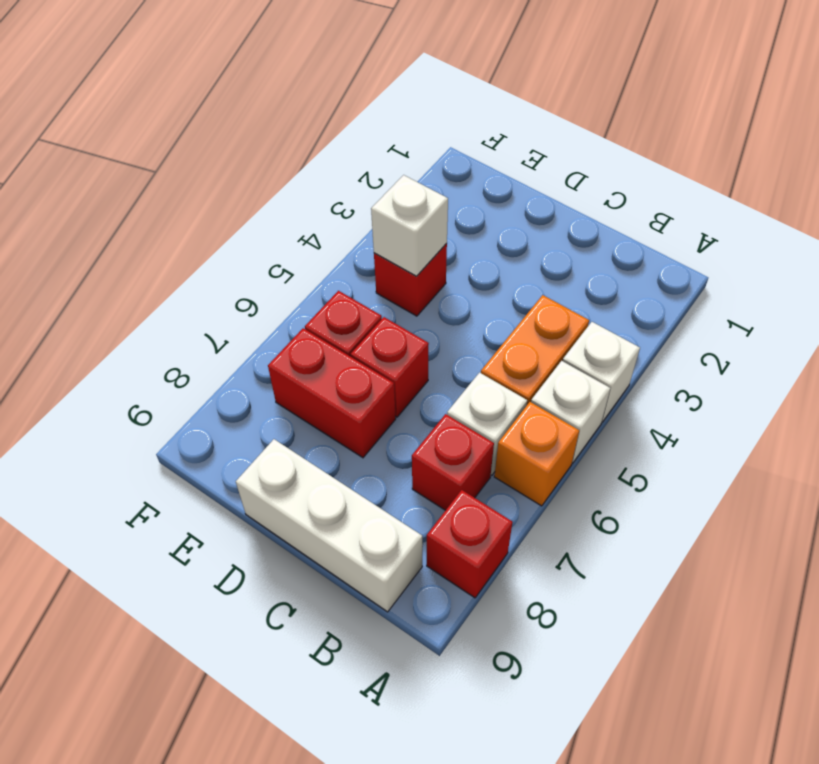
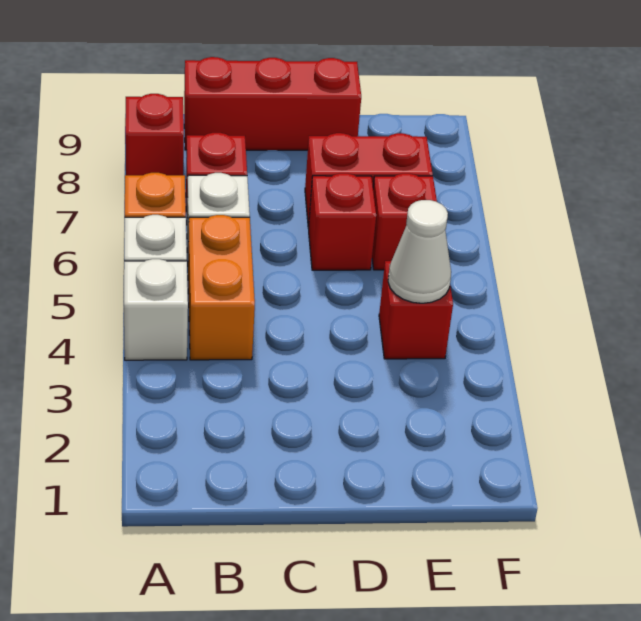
white 1x3 brick [236,439,422,612] -> red 1x3 brick [184,57,361,150]
white 1x1 brick [371,175,448,276] -> white 1x1 cone [388,200,451,303]

